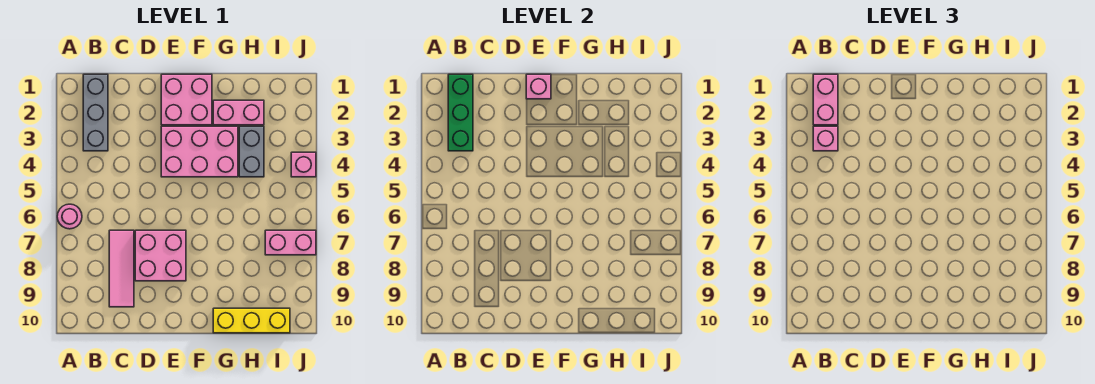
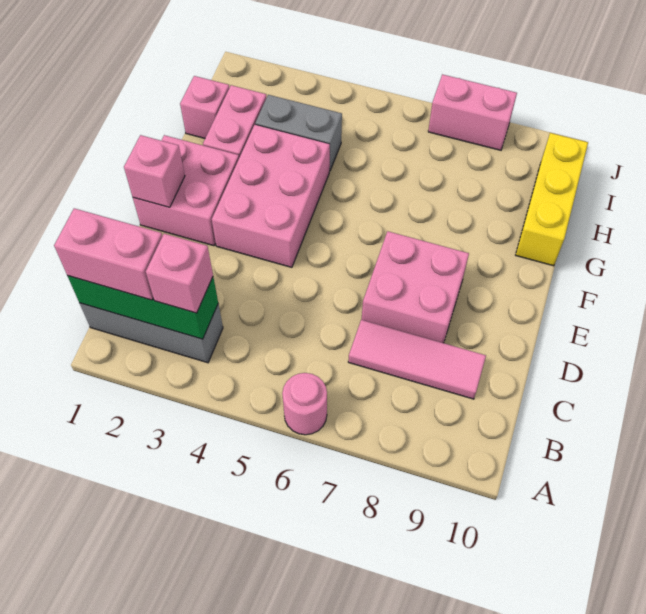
pink 1x2 brick [265,230,316,255] -> pink 1x2 brick turned to [428,74,517,150]
pink 1x1 brick [291,152,316,177] -> pink 1x1 brick moved to [180,76,229,138]

